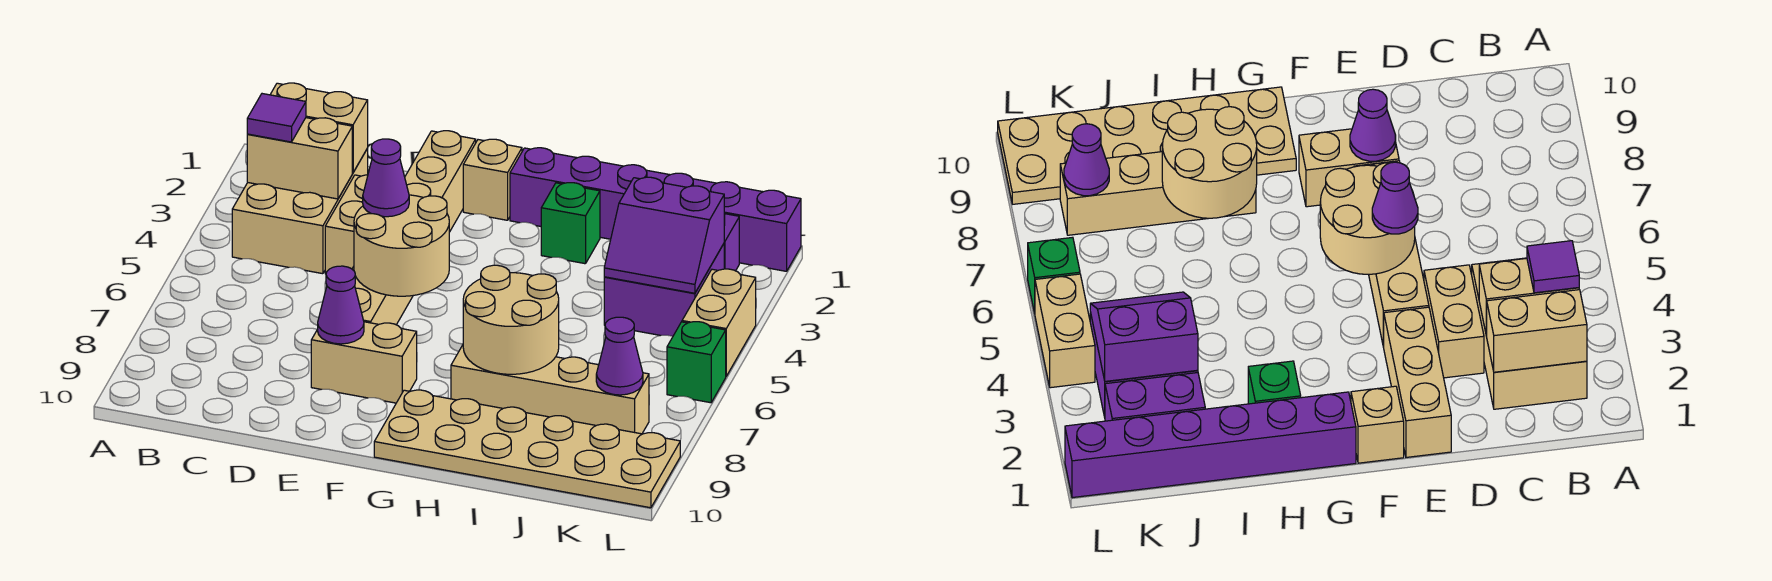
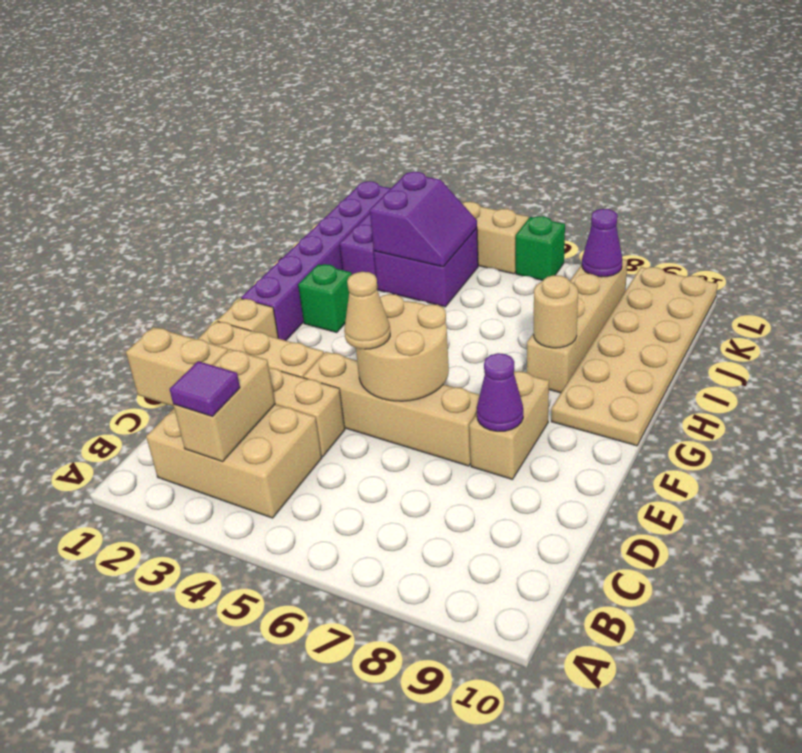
tan 1x2 brick [270,83,368,173] -> tan 1x2 brick turned to [126,327,228,407]
purple 1x1 cone [363,139,409,217] -> tan 1x1 cone [344,272,390,349]
tan 2x2 round brick [463,265,559,374] -> tan 1x1 round brick [534,275,578,348]

